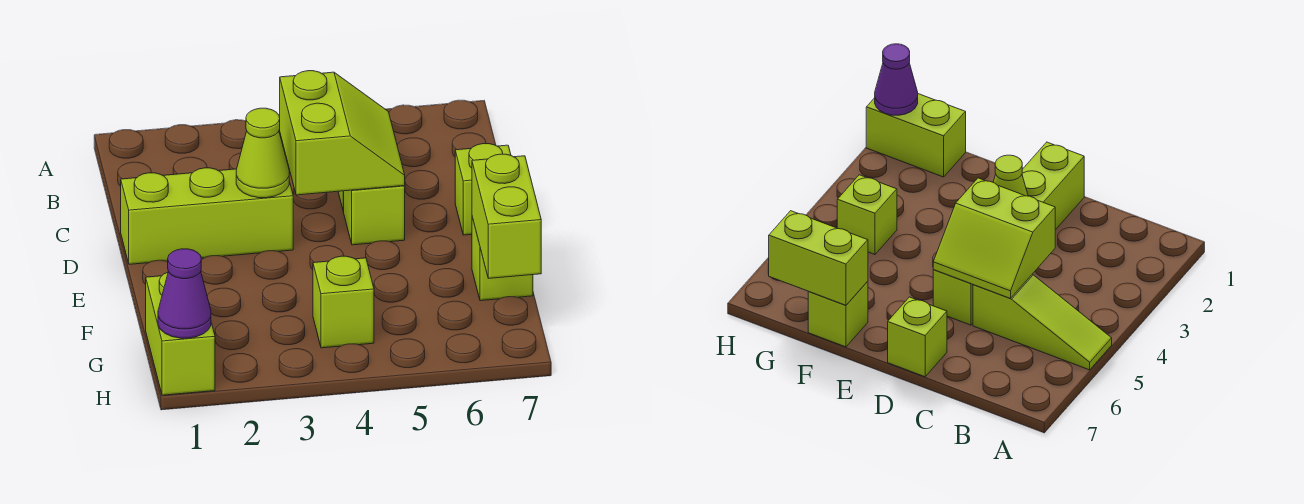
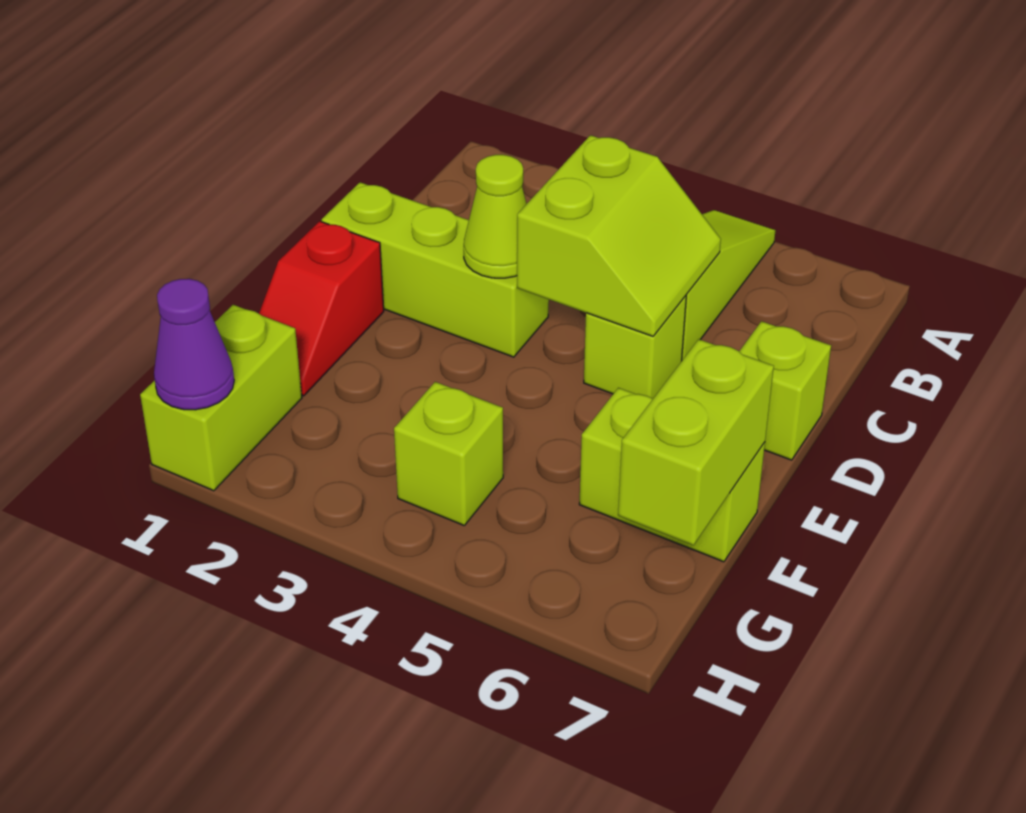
none -> red 1x2 slope [259,221,384,396]
lime 1x1 brick [472,217,533,301] -> lime 1x2 brick [579,388,765,562]

